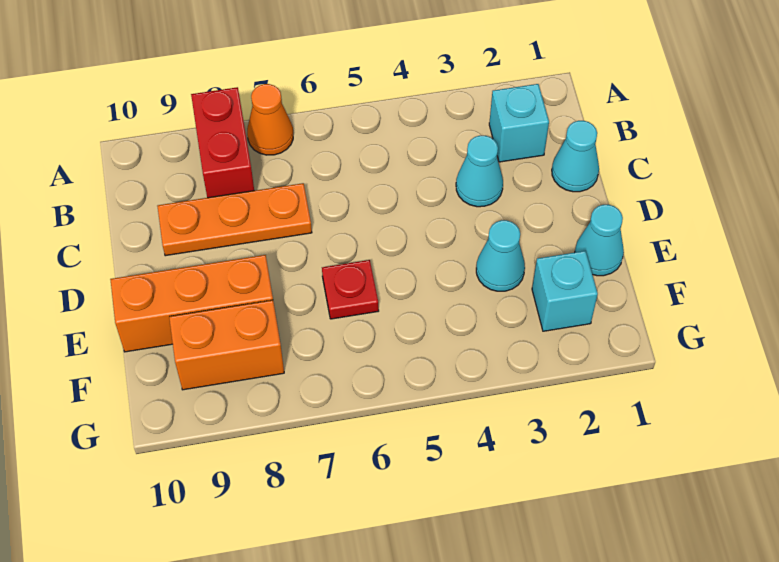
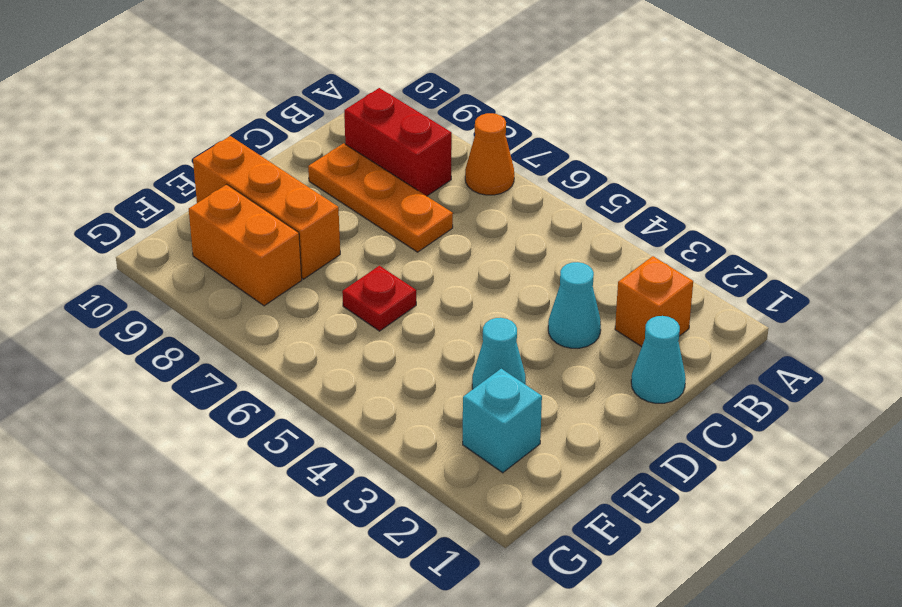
red 1x2 brick [191,87,254,198] -> red 1x2 brick turned to [344,88,452,196]
cyan 1x1 brick [489,84,549,162] -> orange 1x1 brick [615,256,693,347]
cyan 1x1 cone [575,205,624,276] -> none

